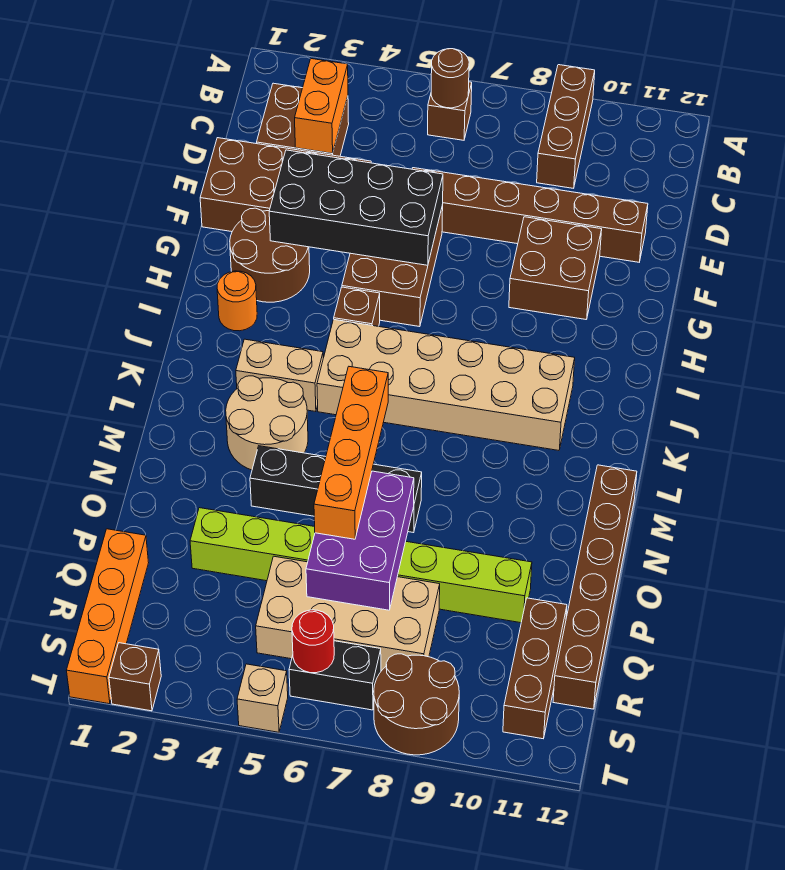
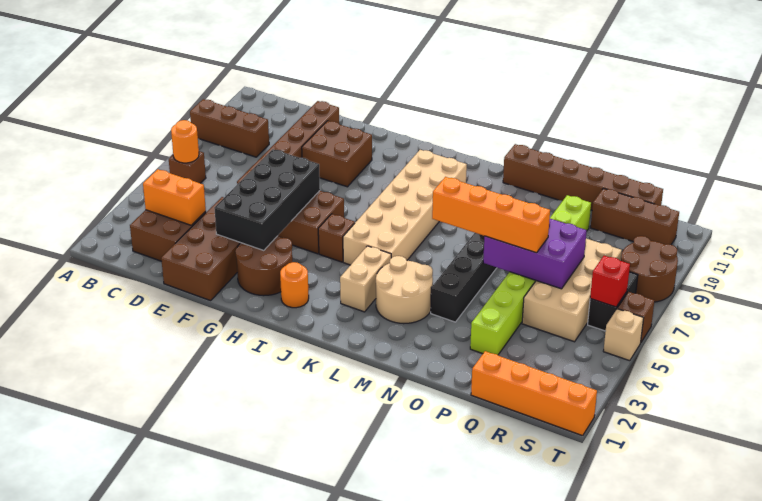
brown 1x1 round brick [431,49,469,108] -> orange 1x1 round brick [171,120,199,163]
red 1x1 round brick [292,610,334,673] -> red 1x1 brick [590,256,630,307]
brown 1x1 brick [109,643,161,711] -> brown 1x1 brick moved to [618,292,654,342]

